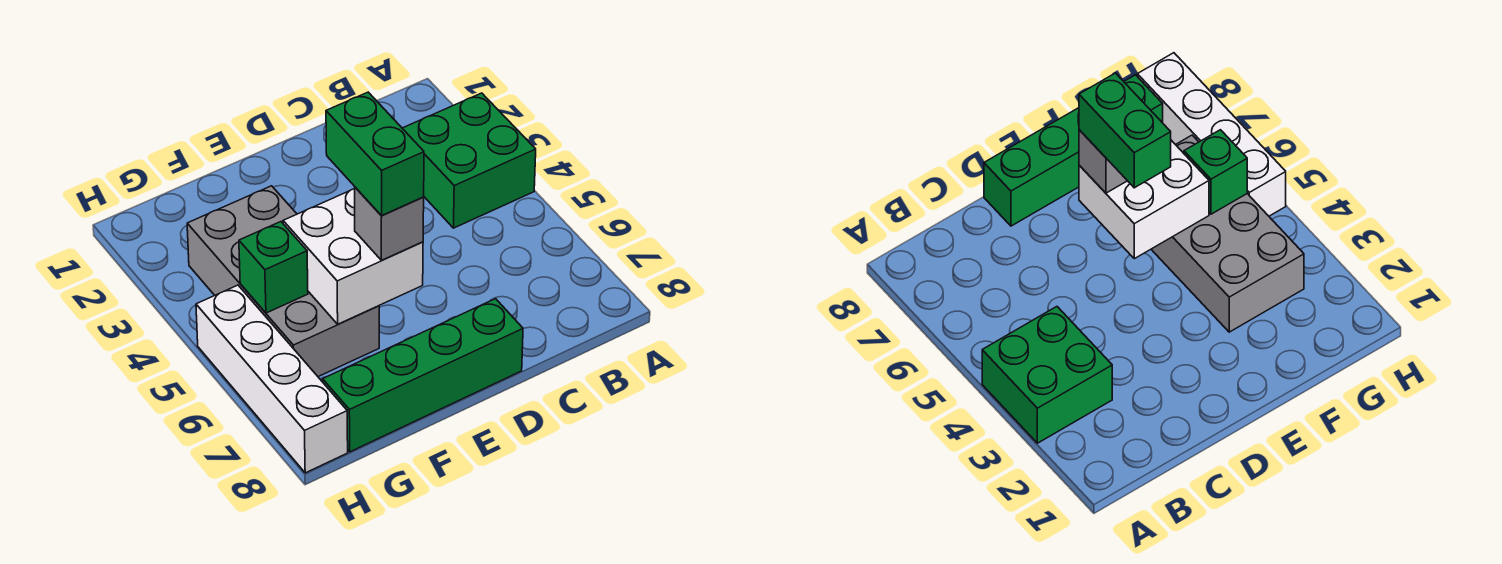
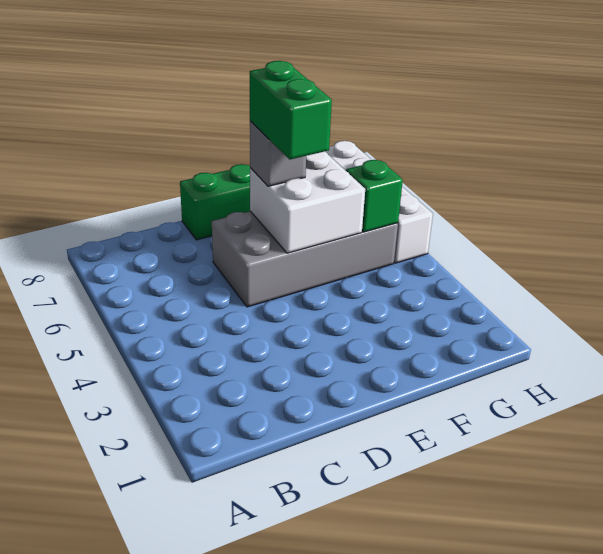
green 2x2 brick [402,93,536,228] -> none
grey 2x4 brick [187,186,379,377] -> grey 2x4 brick turned to [212,211,398,307]

